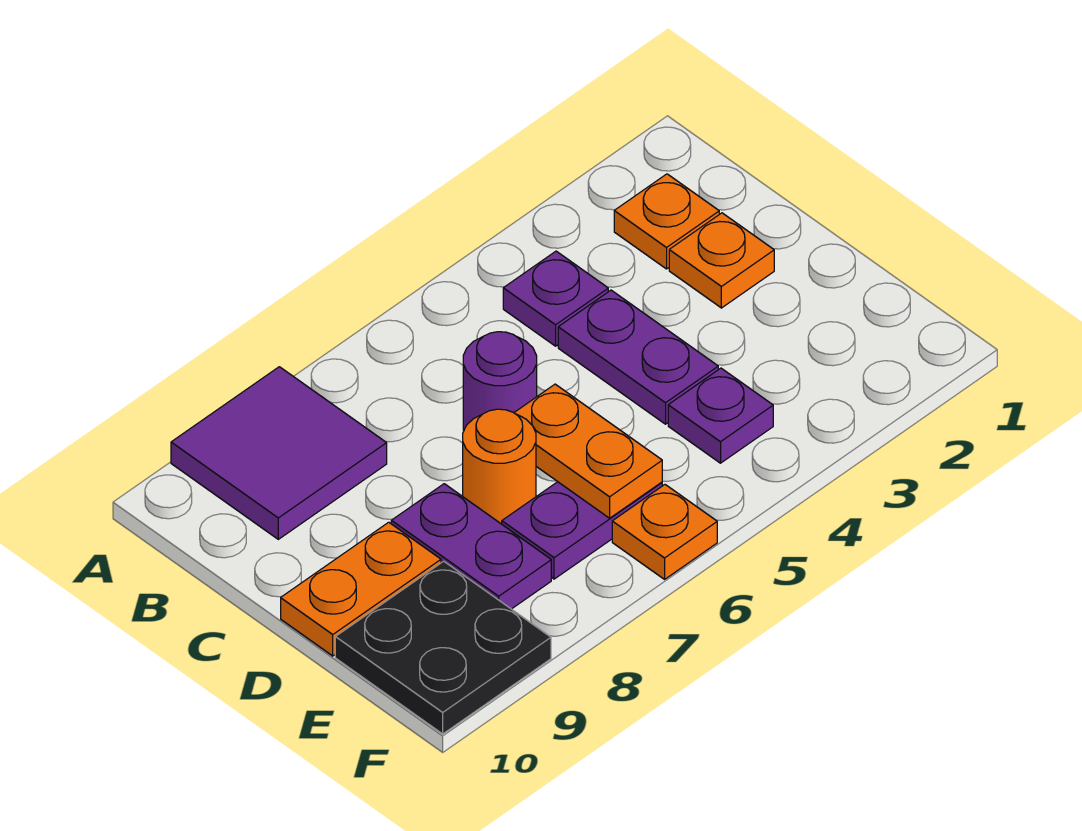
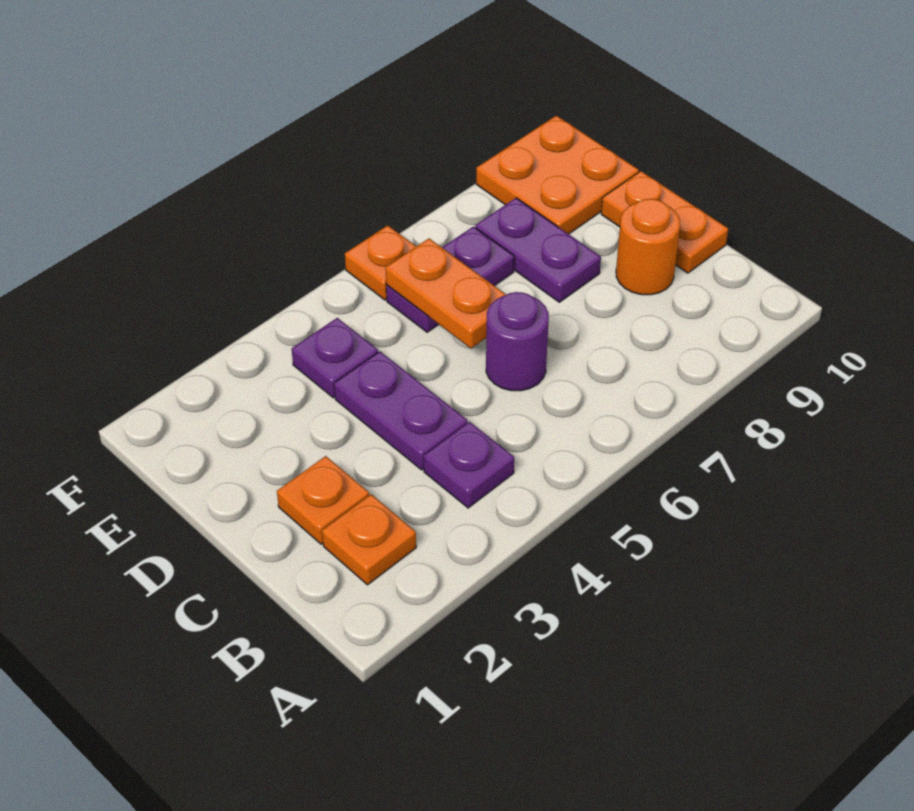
purple 2x2 tile [171,367,387,539] -> none
orange 1x1 round brick [463,409,536,524] -> orange 1x1 round brick moved to [616,199,680,295]
orange 1x2 plate [281,522,441,656] -> orange 1x2 plate turned to [601,171,728,273]
black 2x2 plate [335,561,551,734] -> orange 2x2 plate [476,116,639,234]

